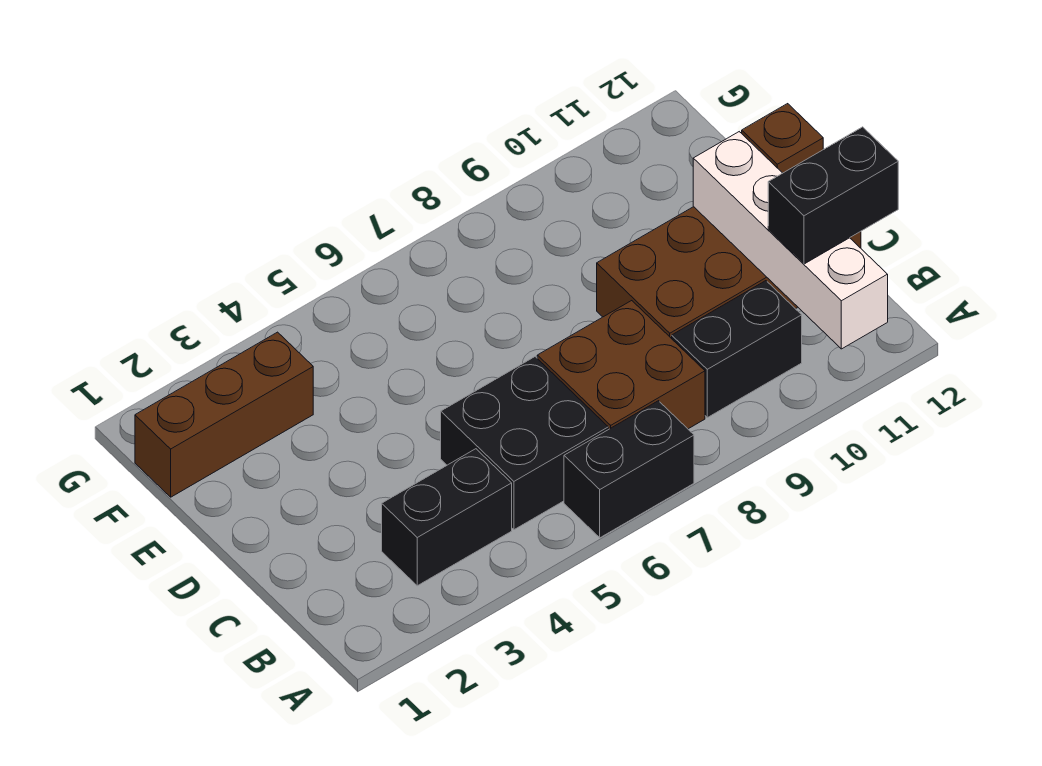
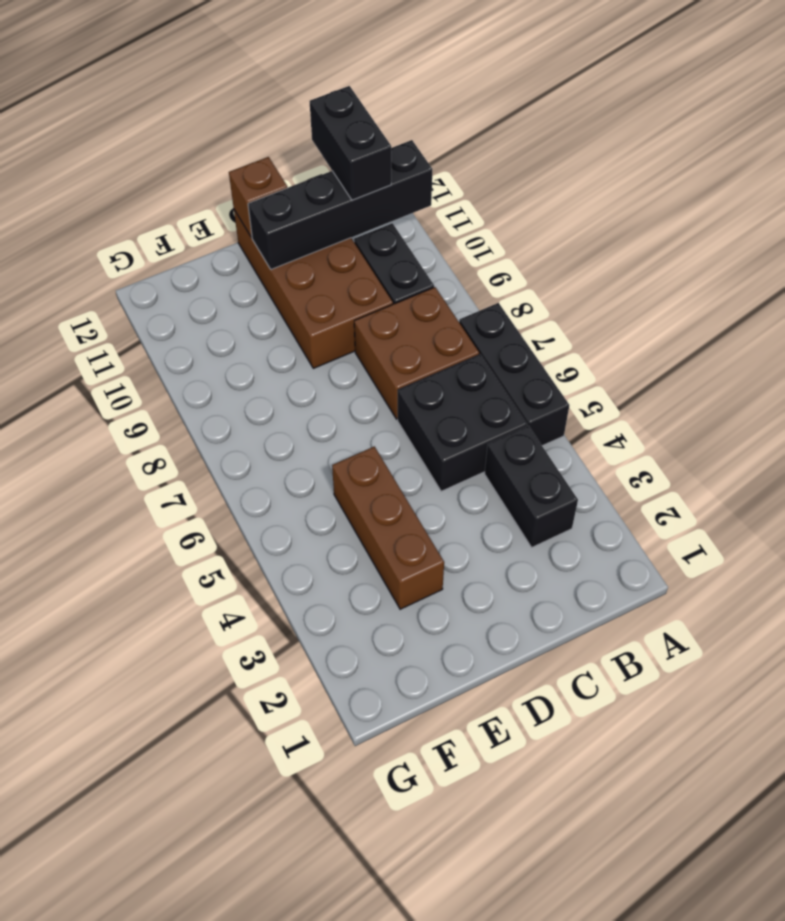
black 1x2 brick [564,401,694,538] -> black 1x3 brick [459,303,569,446]
white 1x4 brick [693,132,888,349] -> black 1x4 brick [248,140,432,269]
brown 1x3 brick [135,332,313,497] -> brown 1x3 brick moved to [332,446,444,609]

